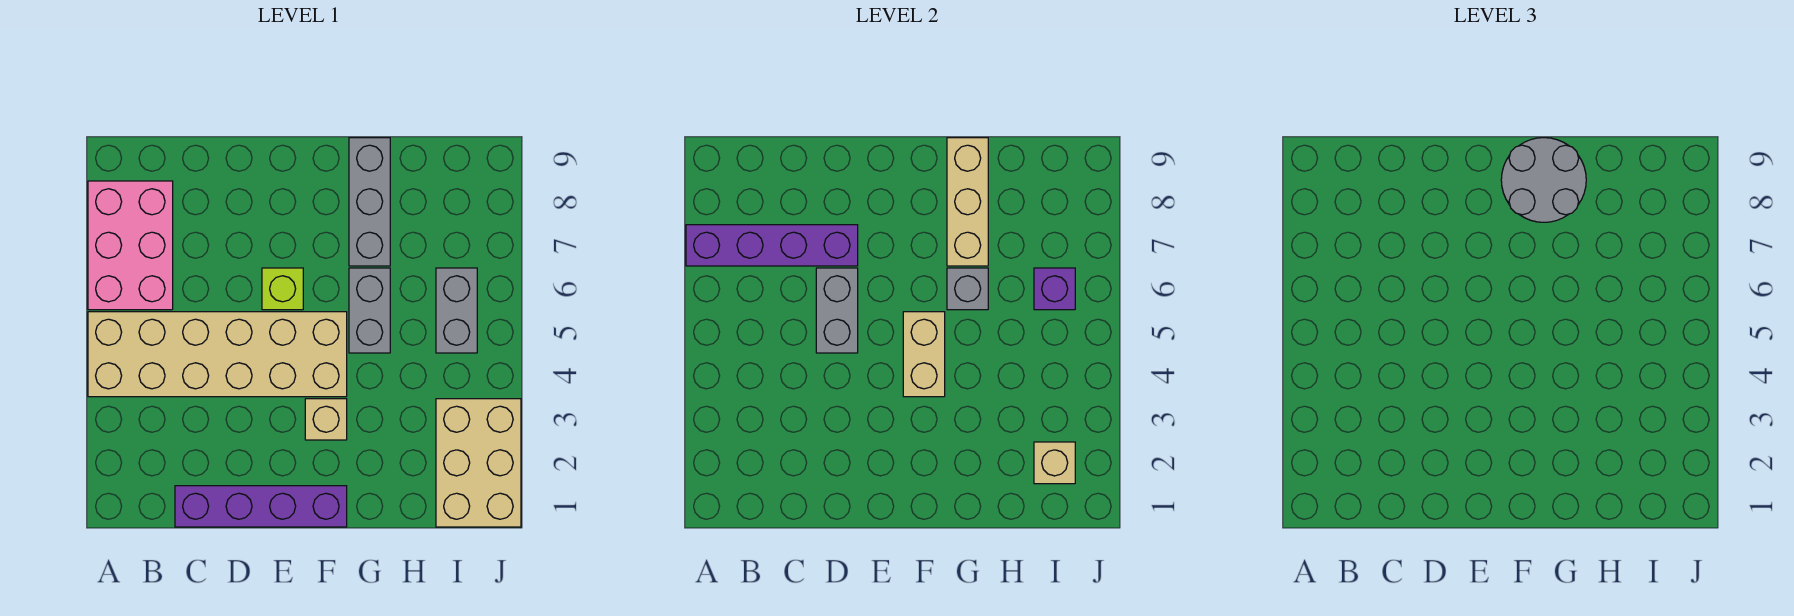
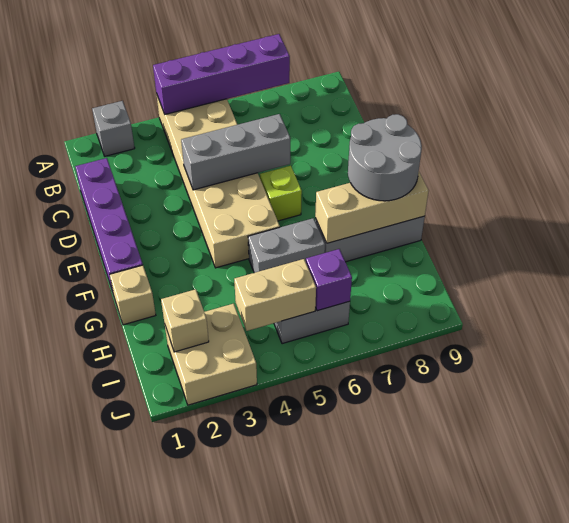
pink 2x3 brick [88,181,173,310] -> none
purple 1x4 brick [686,225,858,266] -> purple 1x4 brick turned to [153,34,290,114]
grey 1x2 brick [816,268,858,353] -> grey 1x3 brick [181,114,290,190]
tan 1x1 brick [305,399,347,440] -> tan 1x1 brick moved to [110,265,156,325]
tan 1x2 brick [903,312,945,397] -> tan 1x2 brick moved to [234,259,316,331]
grey 1x1 brick [947,268,988,310] -> grey 1x1 brick moved to [92,101,135,156]
tan 2x3 brick [436,399,521,527] -> tan 2x2 brick [165,304,257,405]

